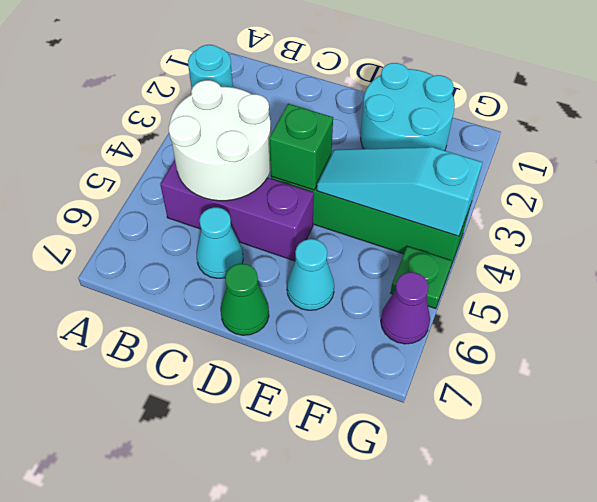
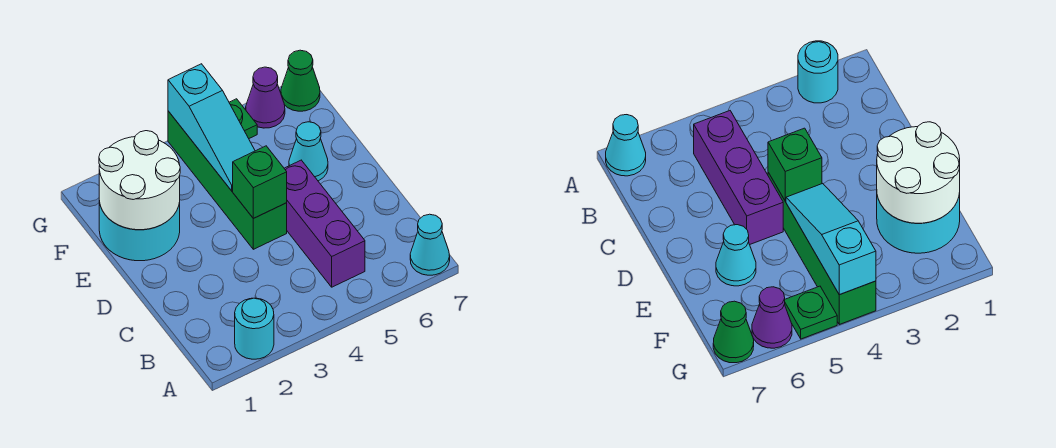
white 2x2 round brick [169,80,271,201] -> white 2x2 round brick moved to [99,131,180,230]
cyan 1x1 cone [196,207,243,278] -> cyan 1x1 cone moved to [410,214,450,275]
green 1x1 cone [221,264,269,335] -> green 1x1 cone moved to [281,50,320,111]

